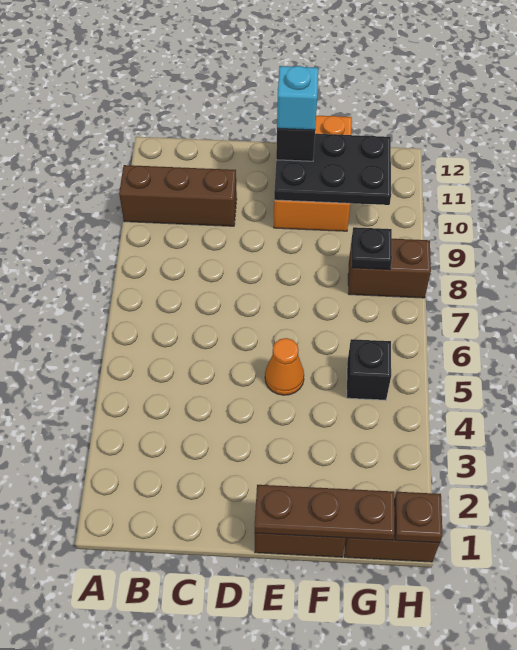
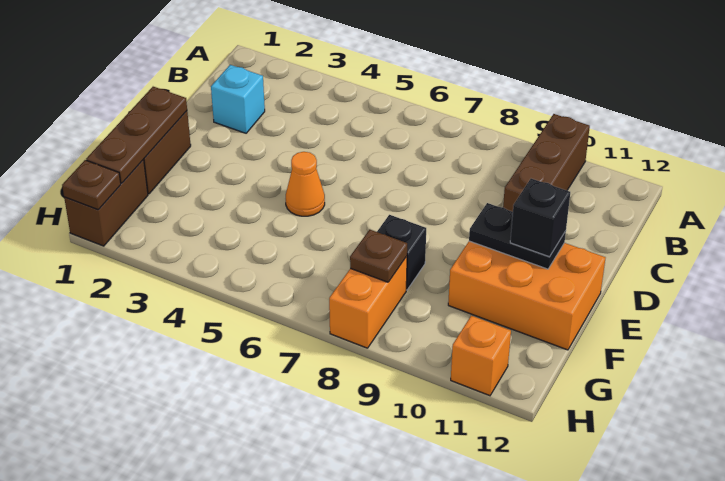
black 2x3 plate [274,134,391,205] -> black 1x2 plate [469,203,566,269]
cyan 1x1 brick [277,66,318,130] -> cyan 1x1 brick moved to [211,65,265,133]
black 1x1 brick [347,339,391,400] -> black 1x1 brick moved to [377,215,426,290]
brown 1x2 brick [348,239,431,298] -> orange 1x2 brick [329,256,407,348]
black 1x1 plate [352,227,392,270] -> brown 1x1 plate [350,230,407,282]
none -> orange 1x1 brick [451,316,511,396]

